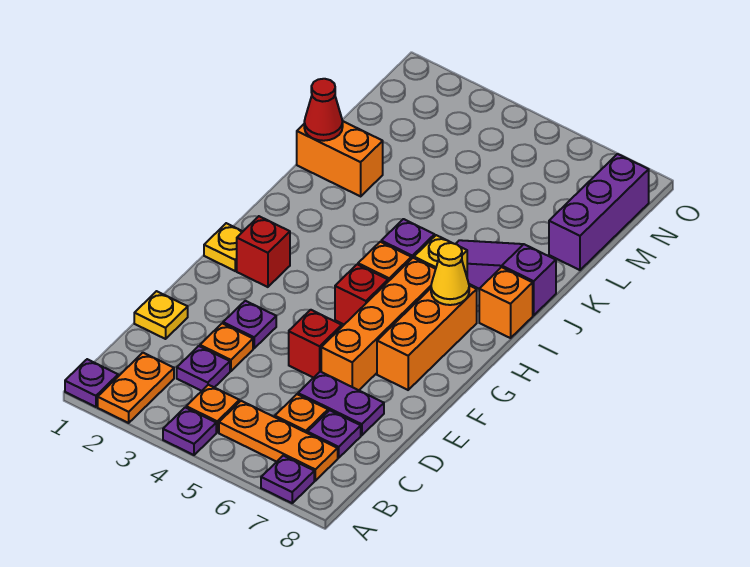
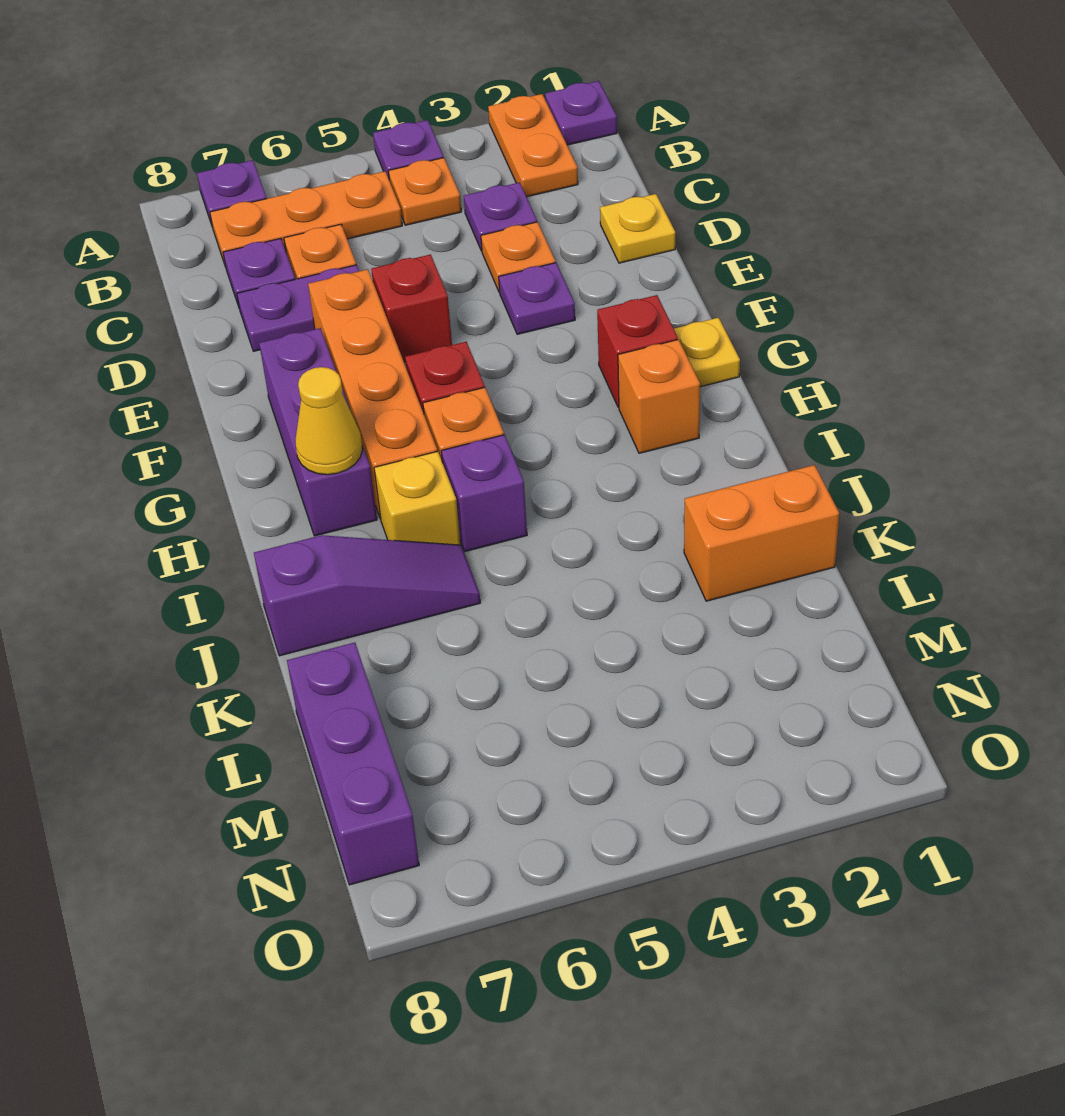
orange 1x3 brick [377,285,477,390] -> purple 1x3 brick [259,328,377,536]
orange 1x1 brick [479,267,533,338] -> orange 1x1 brick moved to [618,339,700,453]
red 1x1 cone [304,79,343,141] -> none

